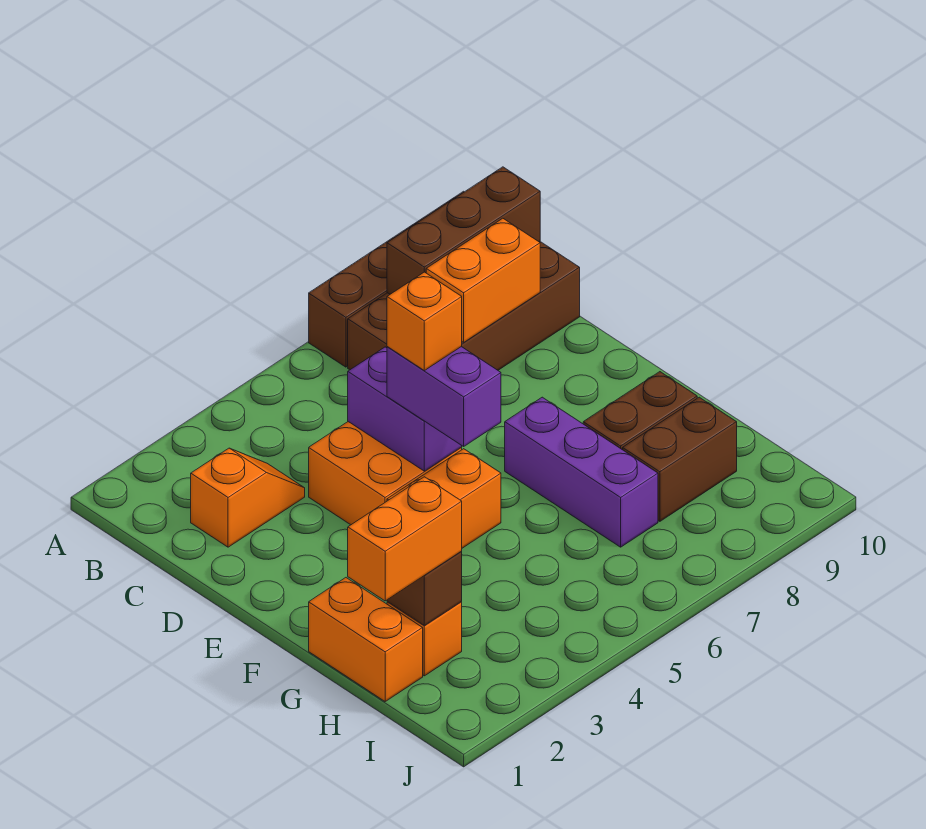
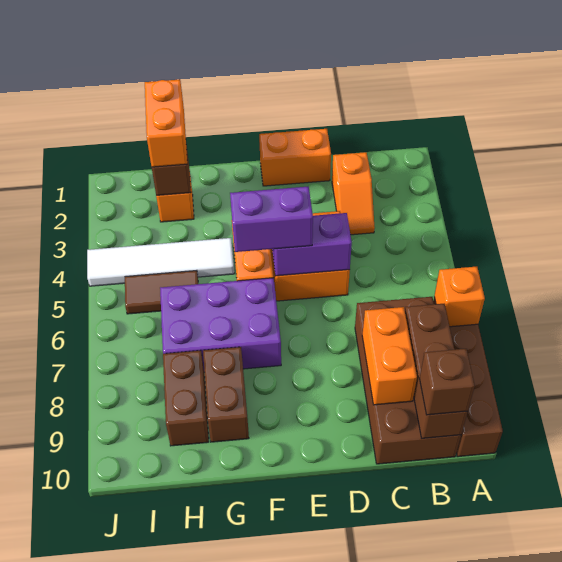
none -> brown 1x1 brick [420,349,475,415]
orange 1x1 brick [387,272,462,371] -> orange 1x1 brick moved to [434,267,485,327]
purple 1x3 brick [505,397,658,547] -> purple 2x3 brick [160,278,281,369]
orange 1x2 brick [309,578,423,701] -> orange 1x2 brick moved to [259,129,331,186]
none -> white 1x4 tile [87,238,234,286]
none -> brown 1x2 tile [125,271,198,314]

